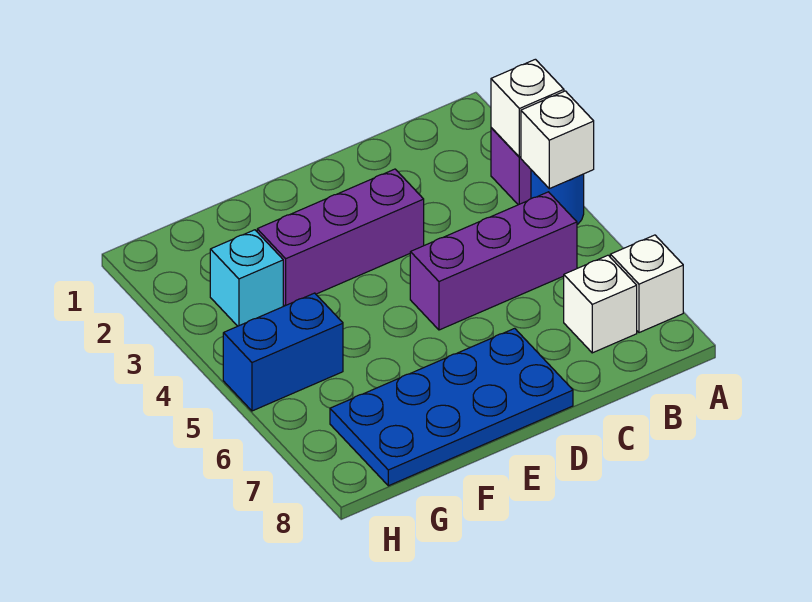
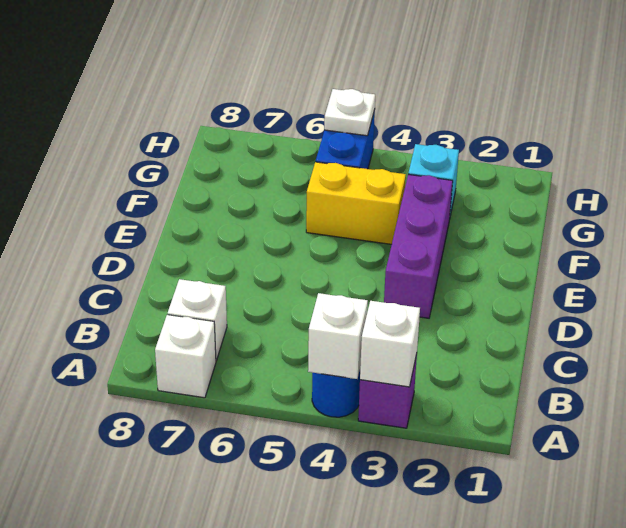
purple 1x3 brick [410,192,577,330] -> none
blue 2x4 plate [330,328,573,486] -> none
none -> yellow 1x2 brick [306,162,406,244]
none -> white 1x1 plate [324,89,375,136]

